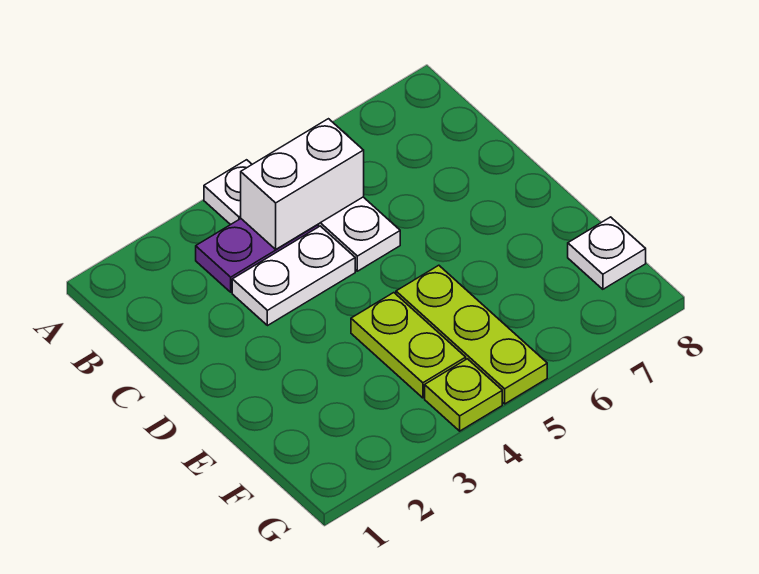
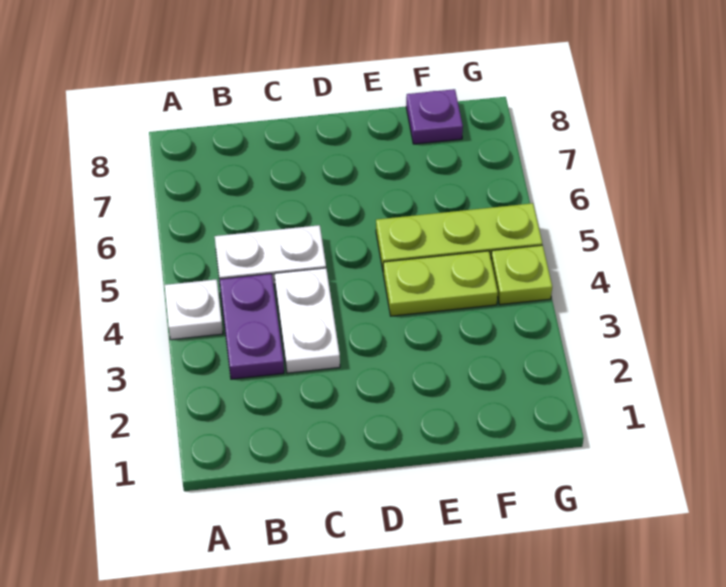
white 1x2 brick [241,119,364,249] -> none
white 1x1 plate [568,217,646,289] -> purple 1x1 plate [406,89,463,144]

